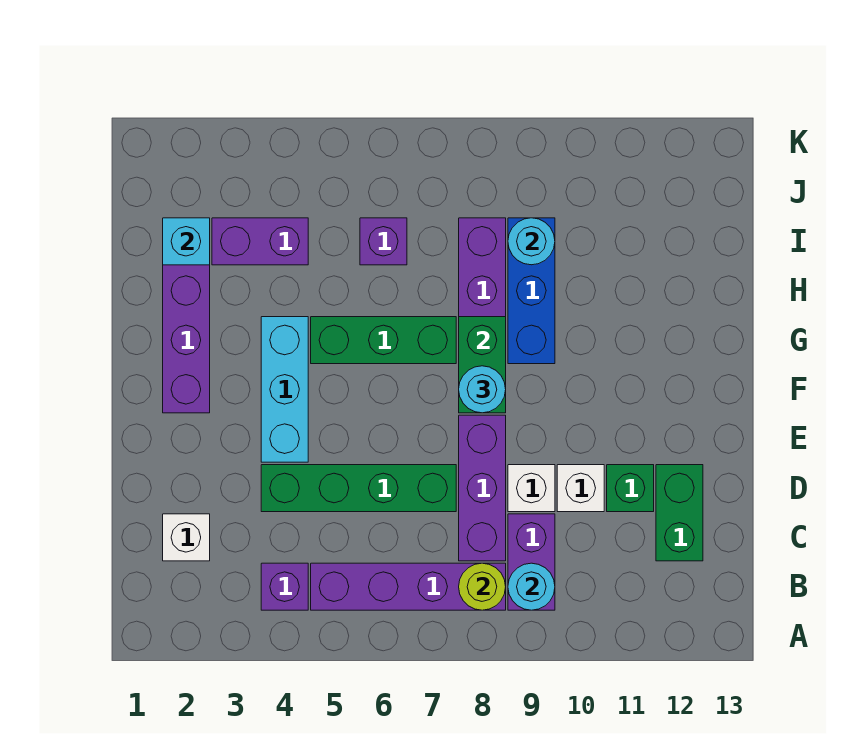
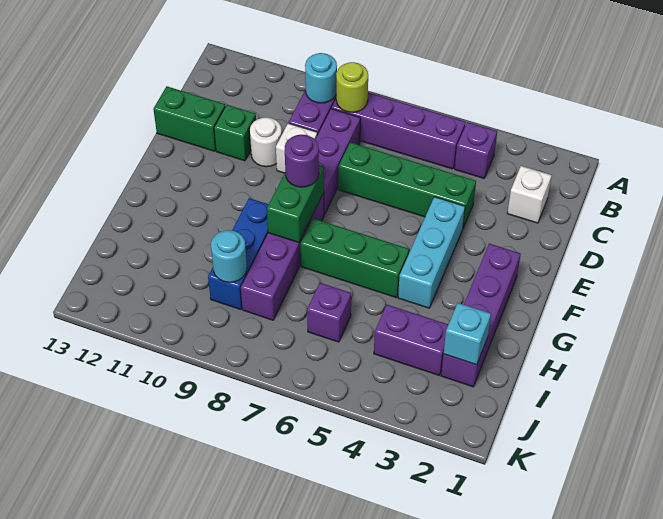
green 1x2 brick [656,465,703,561] -> green 1x2 brick turned to [153,86,225,151]
white 1x1 brick [557,465,604,512] -> white 1x1 round brick [250,118,282,167]
cyan 1x1 round brick [459,366,506,413] -> purple 1x1 round brick [285,135,319,187]

